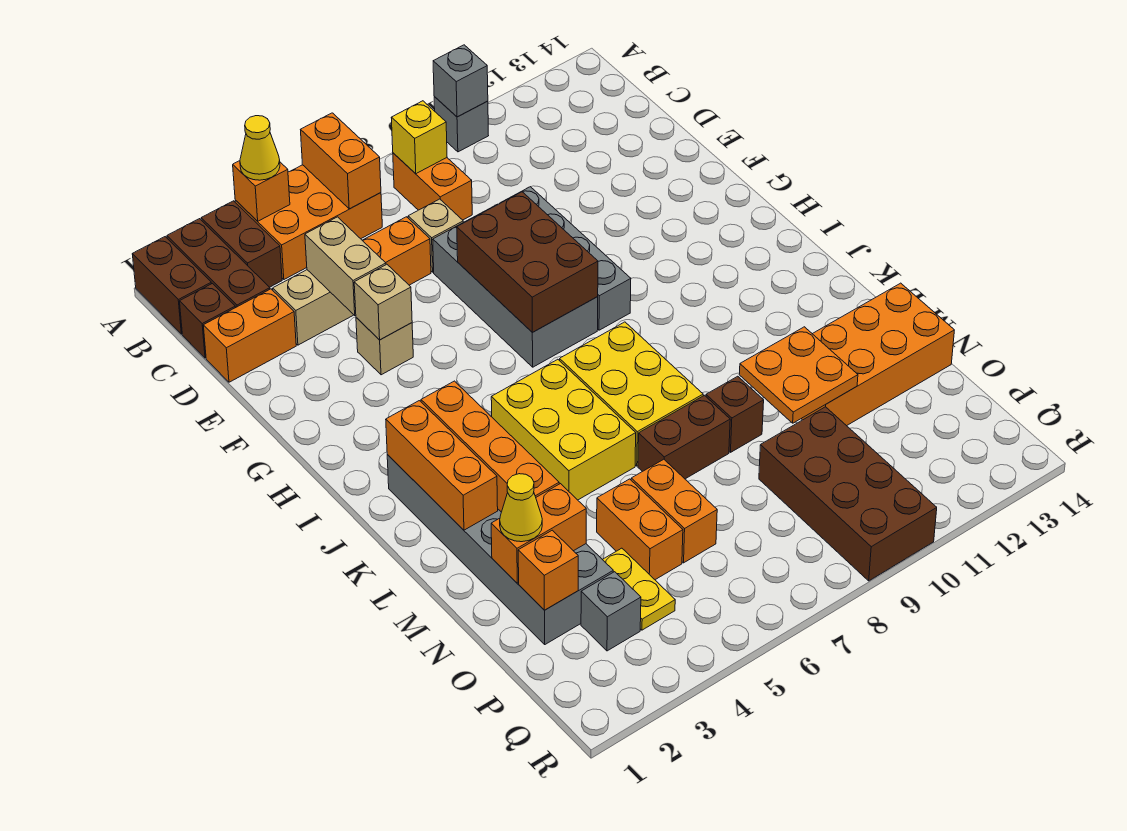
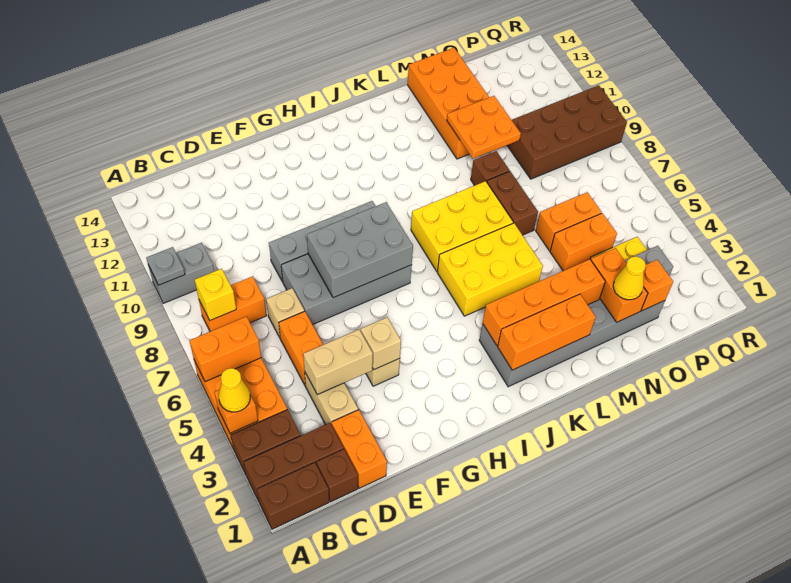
grey 1x1 brick [434,97,489,152] -> grey 1x2 brick [148,243,214,303]
grey 1x1 brick [433,45,488,117] -> grey 1x1 plate [147,247,185,285]
brown 2x3 brick [457,192,598,332] -> grey 2x3 brick [307,202,413,298]

